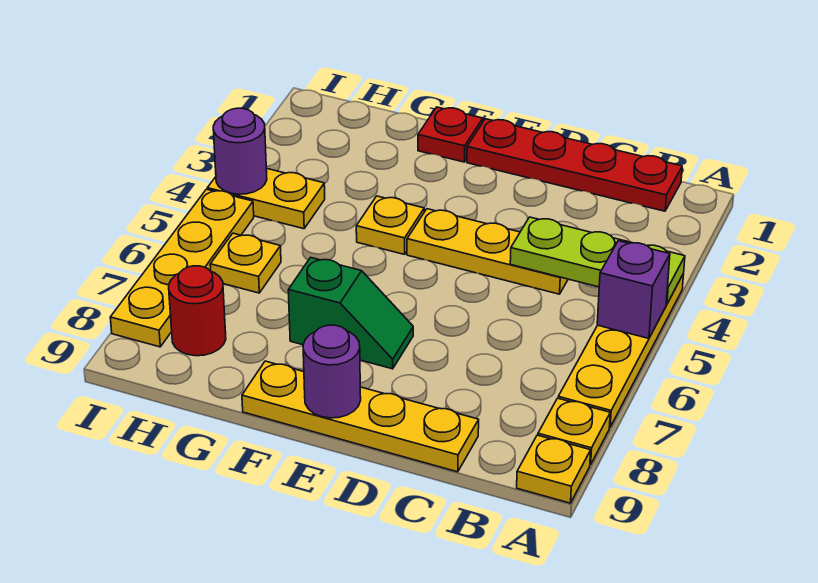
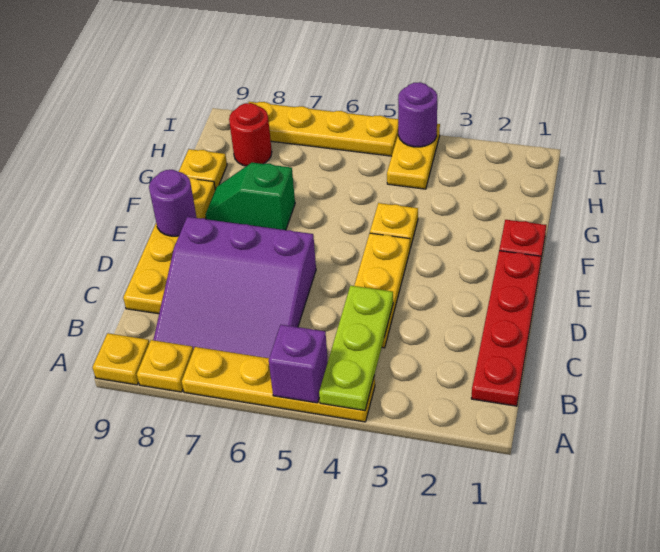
none -> purple 3x3 slope [153,217,316,358]
green 1x2 slope [288,257,413,369] -> green 1x2 slope turned to [205,163,295,230]
yellow 1x1 plate [210,233,281,293] -> yellow 1x1 plate moved to [179,149,227,189]

